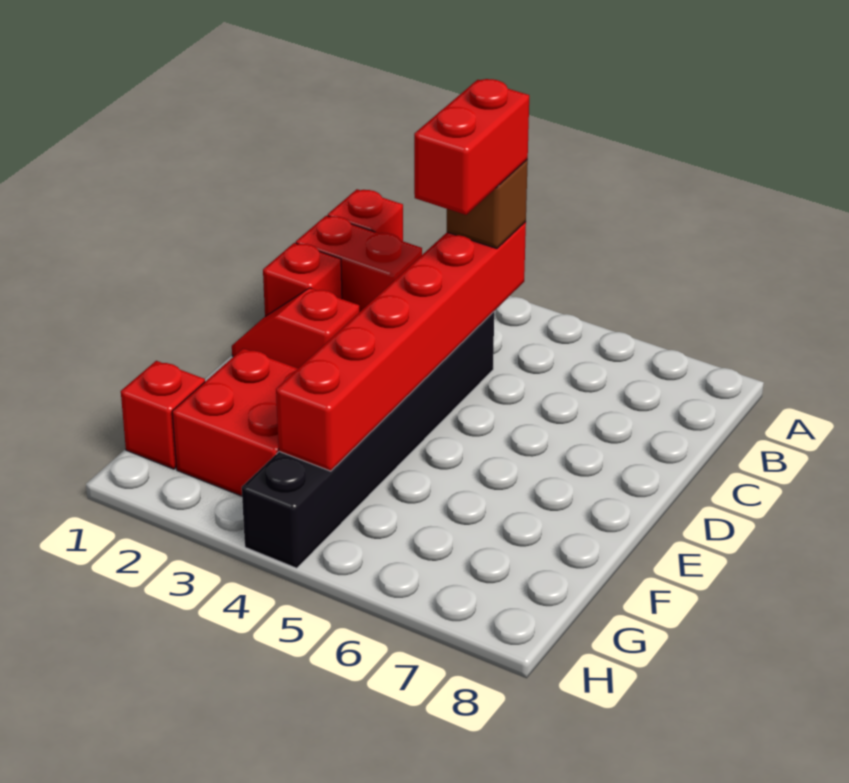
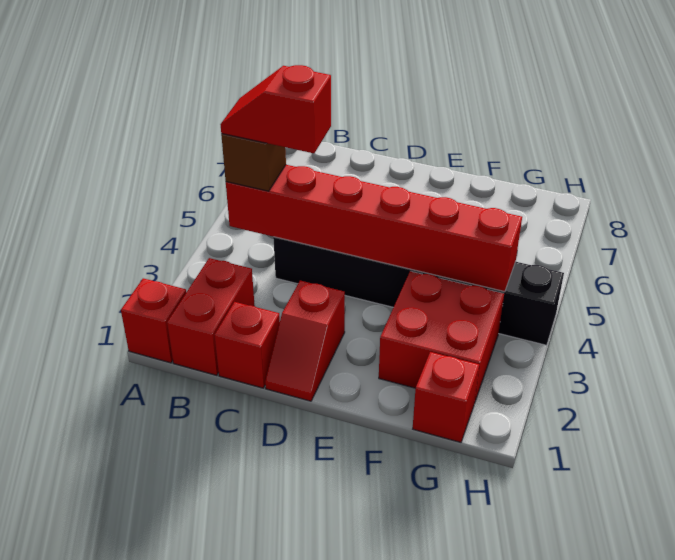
red 1x2 brick [414,79,529,215] -> red 1x2 slope [220,65,331,153]

